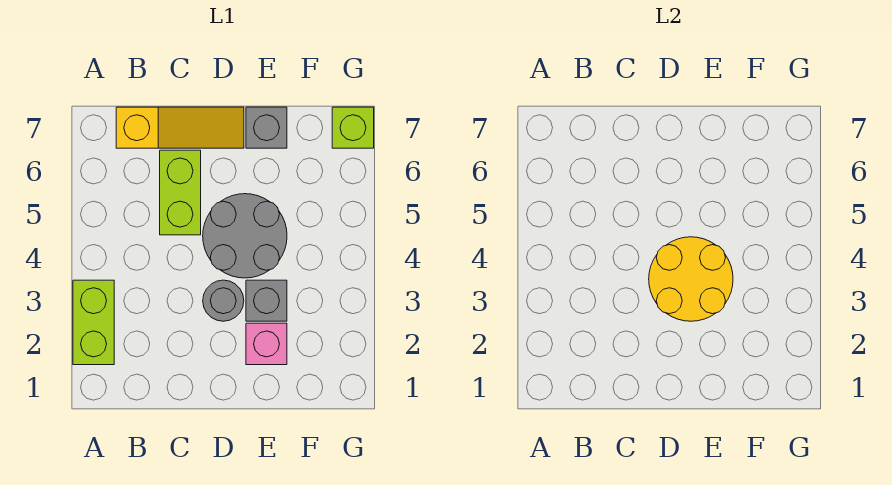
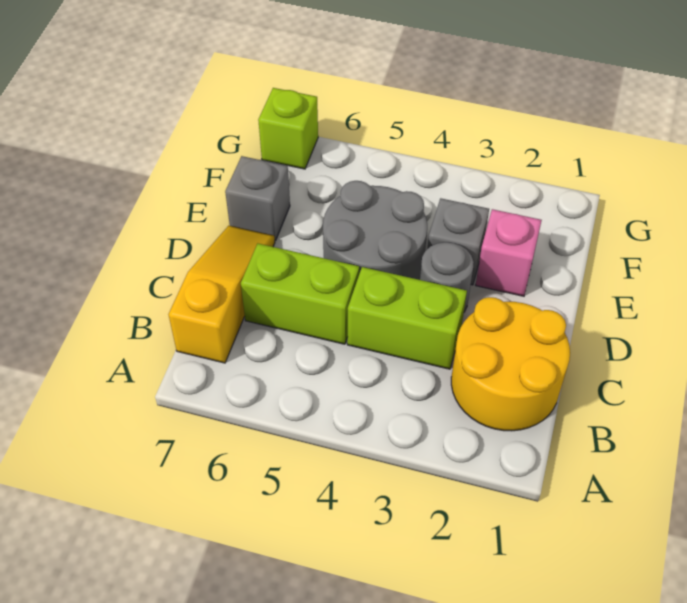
lime 1x2 brick [73,280,114,365] -> lime 1x2 brick moved to [347,267,467,369]
yellow 2x2 round brick [649,237,733,321] -> yellow 2x2 round brick moved to [451,297,570,431]

